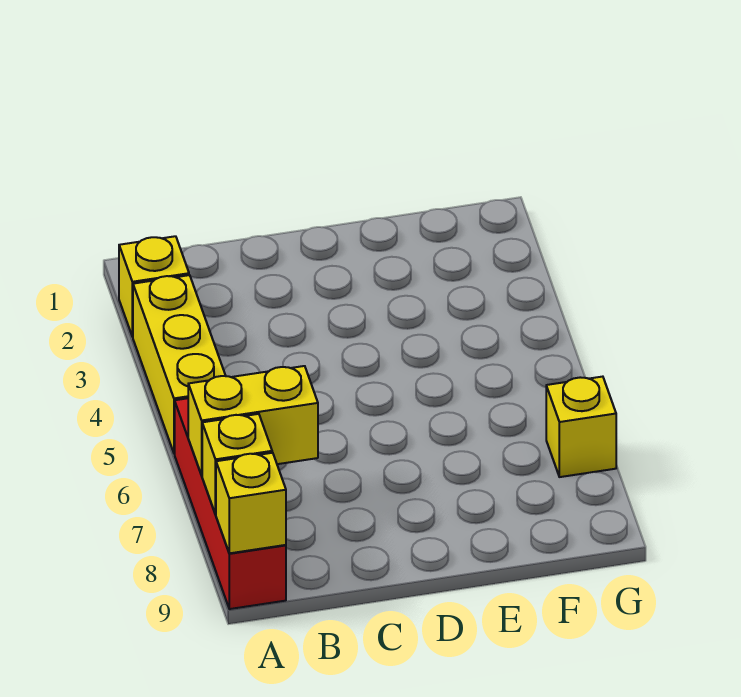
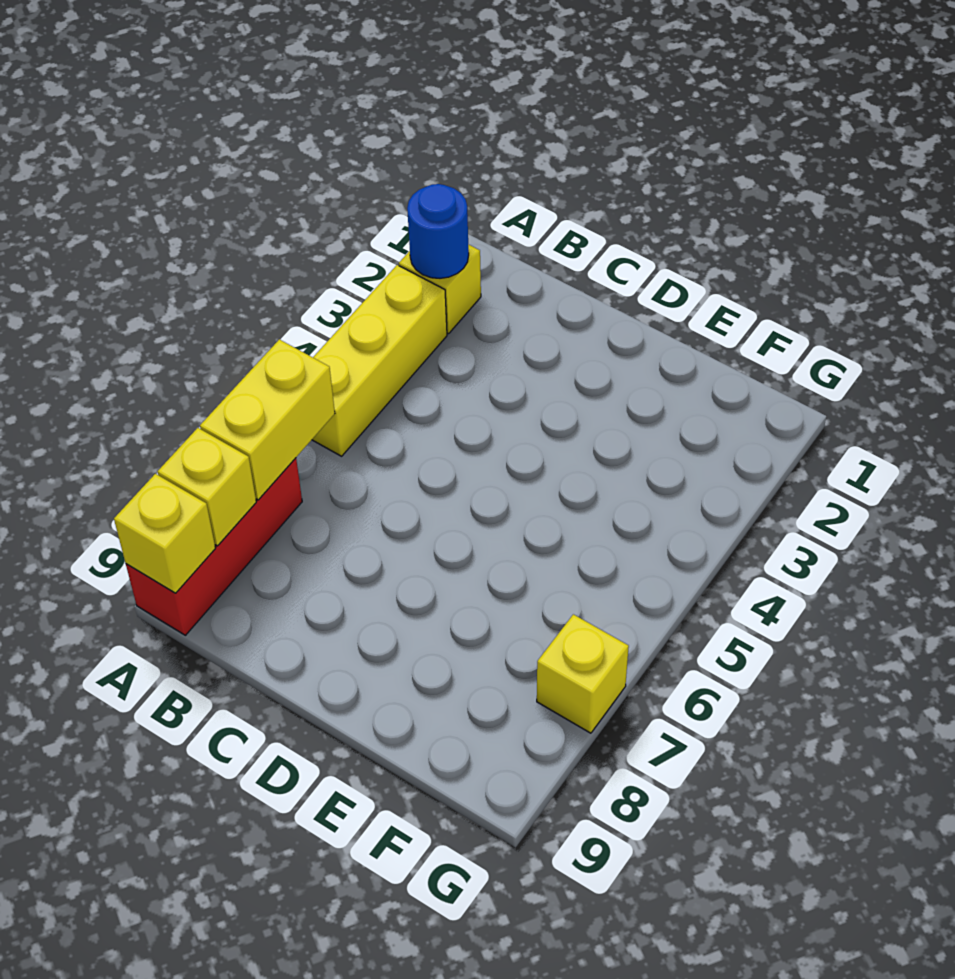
none -> blue 1x1 round brick [407,184,469,278]
red 1x4 brick [175,398,286,609] -> red 1x3 brick [126,458,302,635]
yellow 1x2 brick [188,366,318,475] -> yellow 1x2 brick turned to [200,339,335,500]

